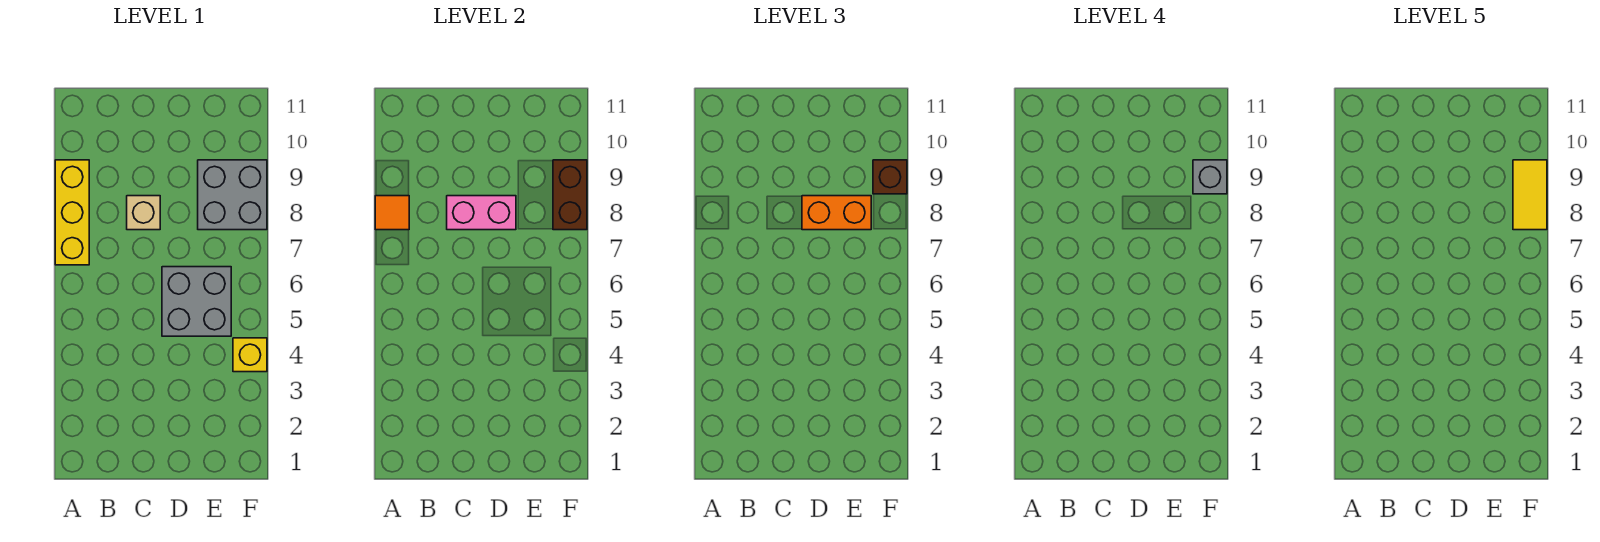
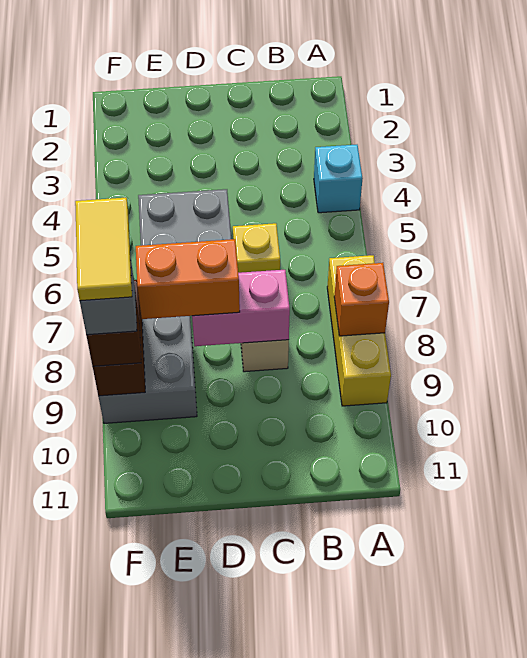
none -> cyan 1x1 brick [314,145,363,213]
orange 1x1 tile [375,196,409,230] -> orange 1x1 brick [334,263,389,336]
yellow 1x1 brick [233,338,267,372] -> yellow 1x1 brick moved to [233,223,280,273]

